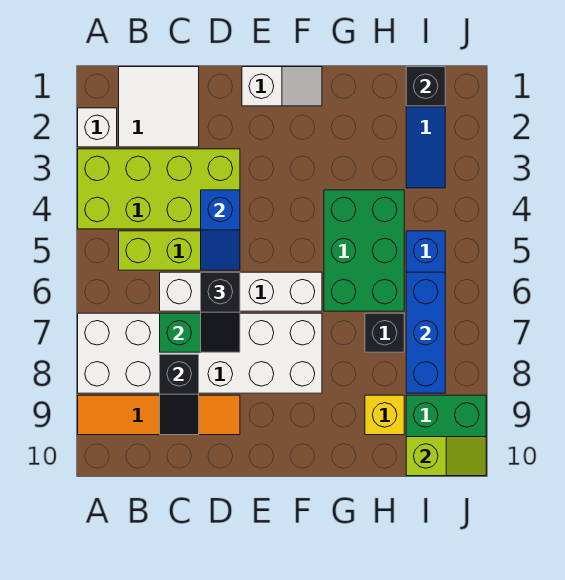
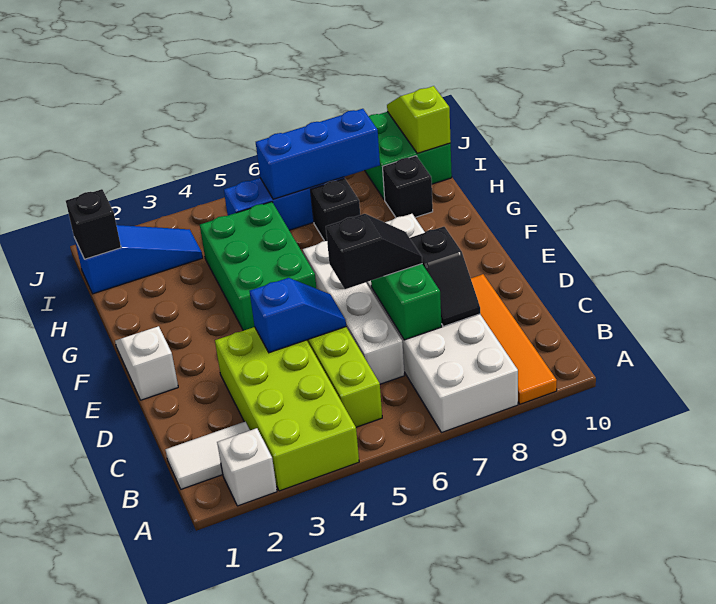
white 2x2 tile [119,67,199,147] -> white 1x2 tile [165,422,250,489]
black 1x2 slope [160,354,199,435] -> black 1x2 slope turned to [410,227,480,326]
green 2x3 brick [324,190,404,311] -> green 2x3 brick turned to [200,202,316,331]
yellow 1x1 brick [365,395,404,435] -> black 1x1 brick [383,156,433,217]

